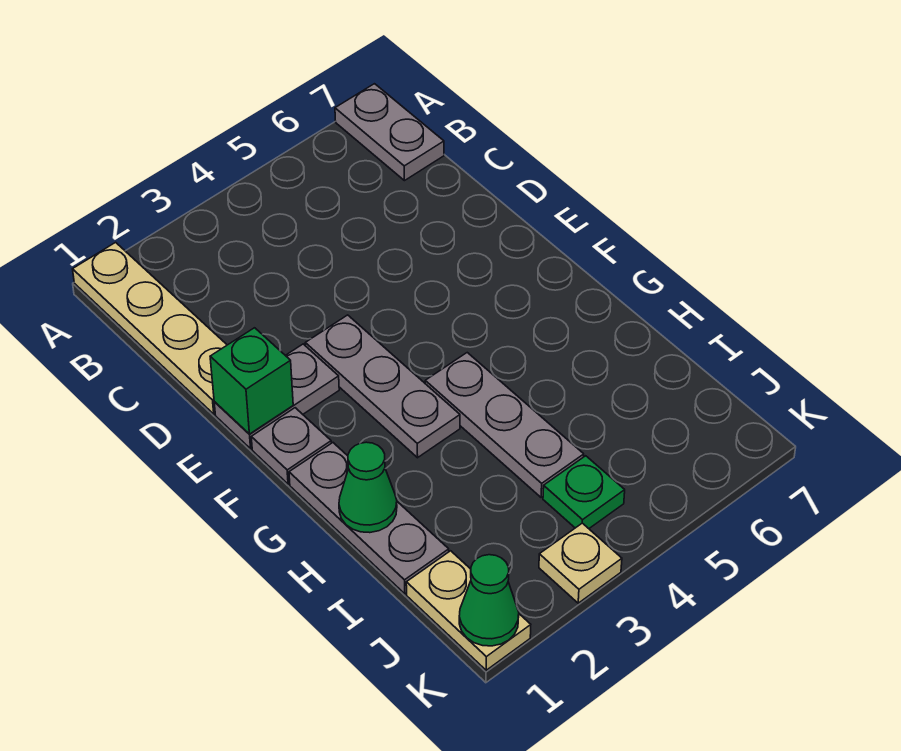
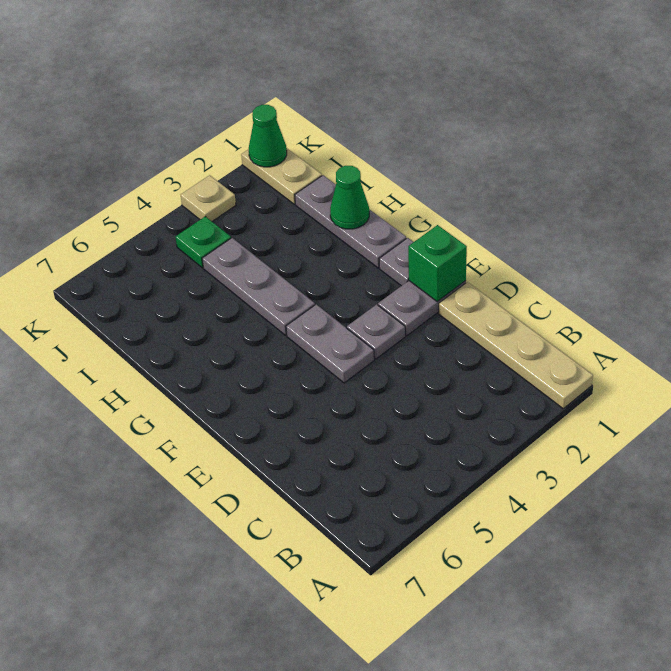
grey 1x2 plate [335,84,444,181] -> grey 1x2 plate moved to [286,304,374,383]
grey 1x3 plate [305,315,460,458] -> grey 1x1 plate [347,304,405,359]

